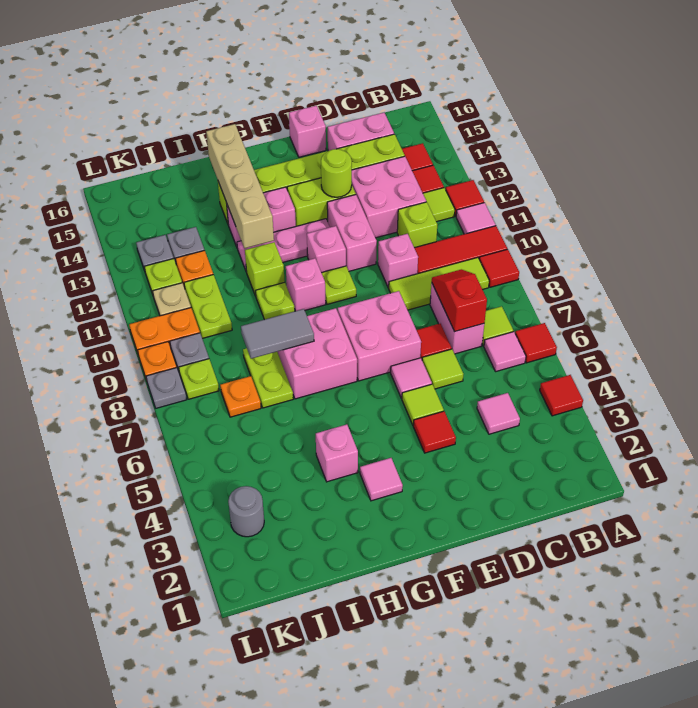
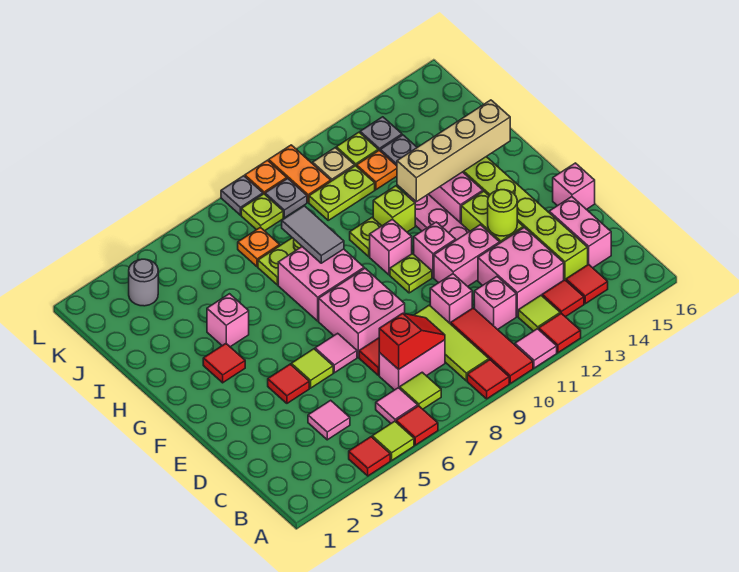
lime 1x1 brick [397,202,437,248] -> pink 1x1 brick [474,277,516,329]
lime 1x1 tile [422,349,463,389] -> lime 1x1 tile moved to [372,421,414,461]
pink 1x1 tile [360,458,403,501] -> red 1x1 tile [203,344,245,383]

